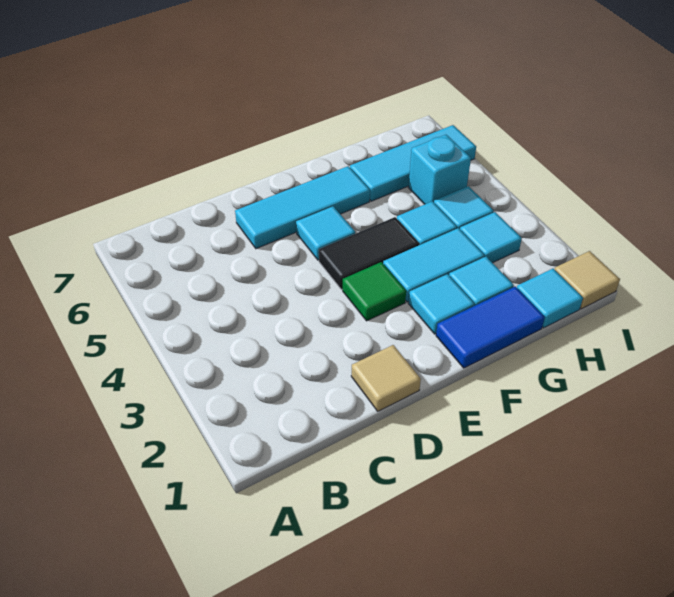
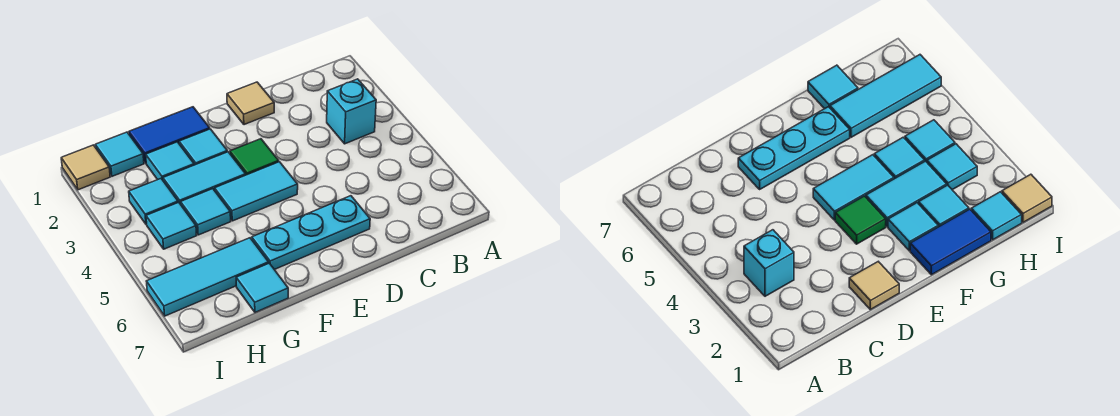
cyan 1x3 tile [235,166,370,249] -> cyan 1x3 plate [252,196,370,270]
black 1x2 tile [319,217,419,289] -> cyan 1x2 tile [215,162,298,221]
cyan 1x1 tile [296,206,355,260] -> cyan 1x1 tile moved to [236,263,288,312]
cyan 1x1 brick [409,135,471,204] -> cyan 1x1 brick moved to [327,79,376,144]

